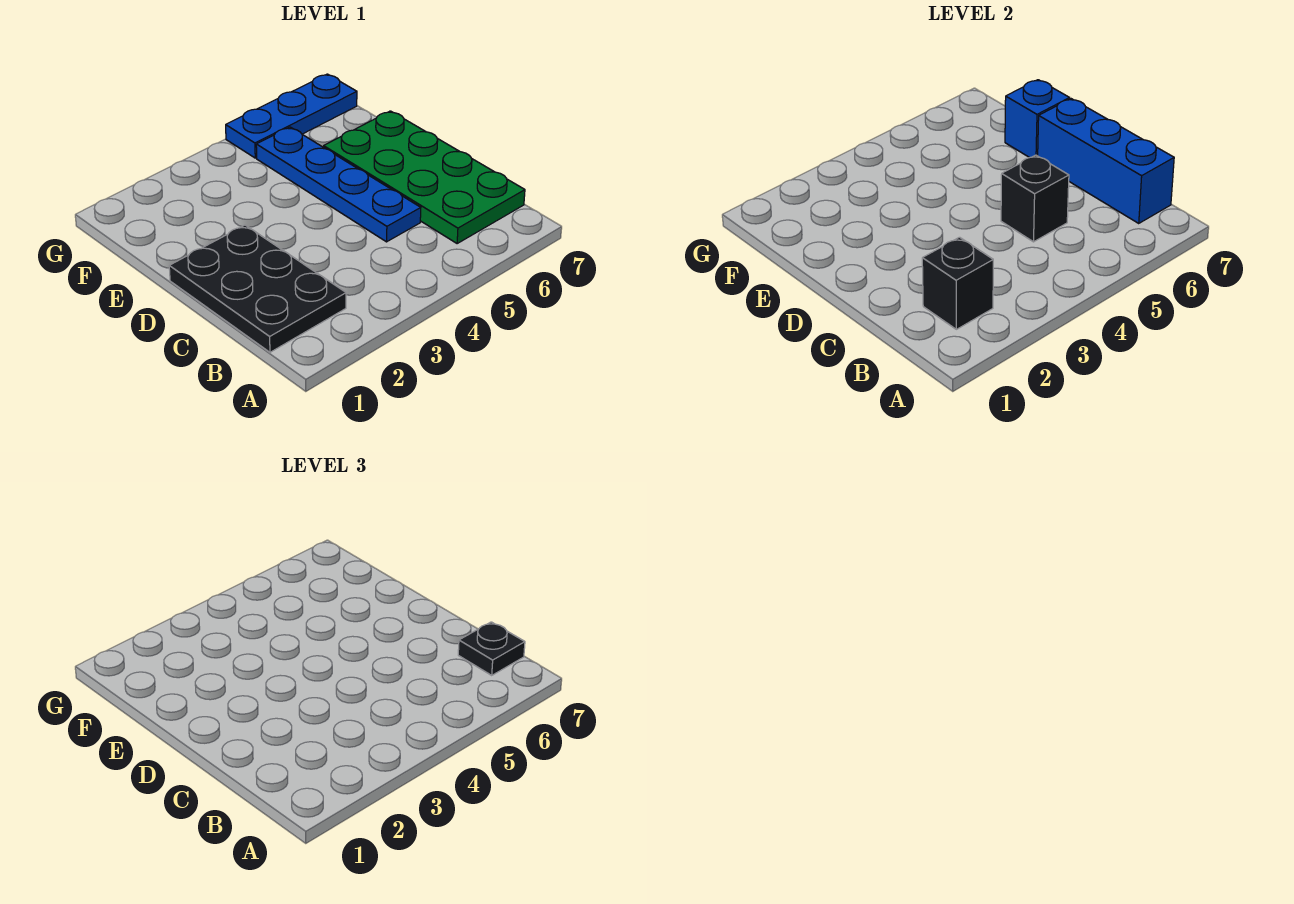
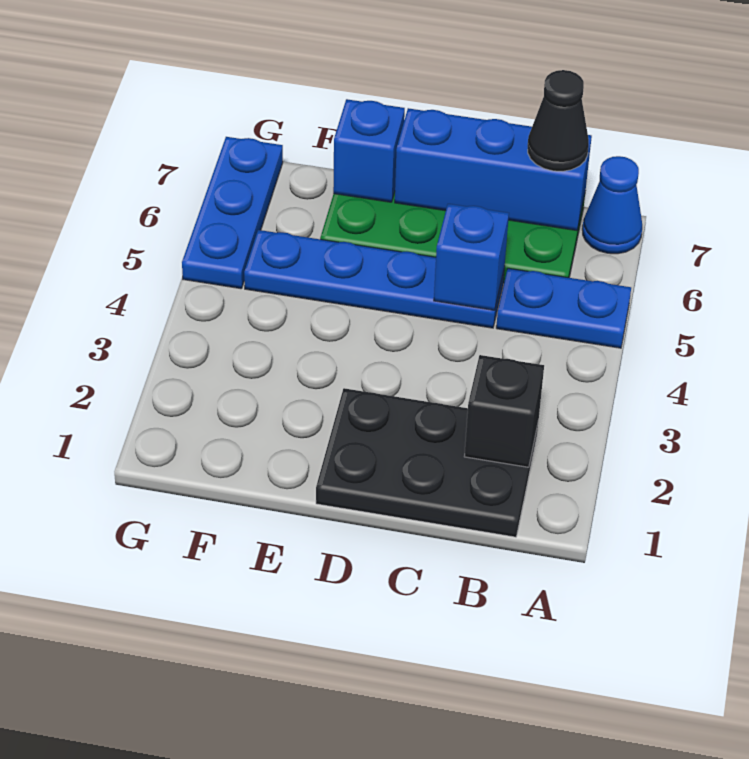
none -> blue 1x2 plate [496,268,631,348]
none -> blue 1x1 cone [582,156,642,254]
black 1x1 plate [458,622,525,675] -> black 1x1 cone [528,70,589,171]
black 1x1 brick [1001,155,1069,242] -> blue 1x1 brick [434,204,509,310]

